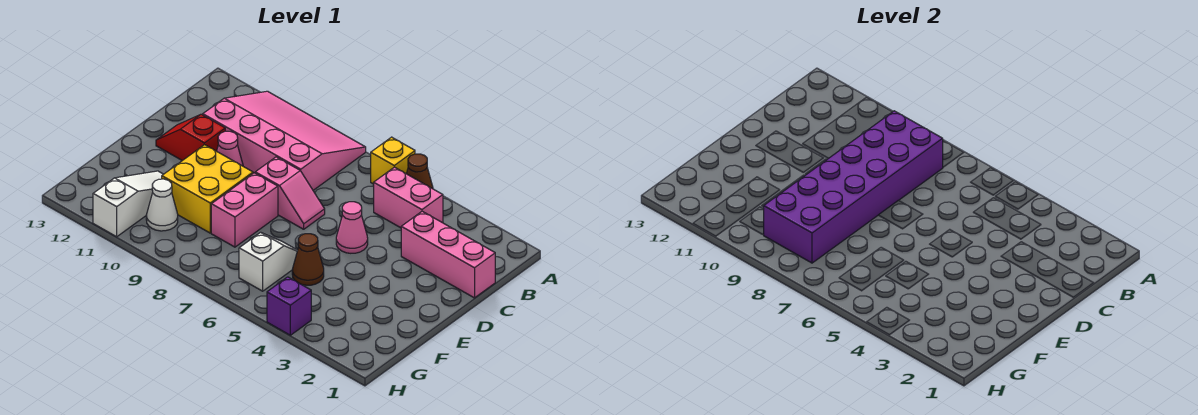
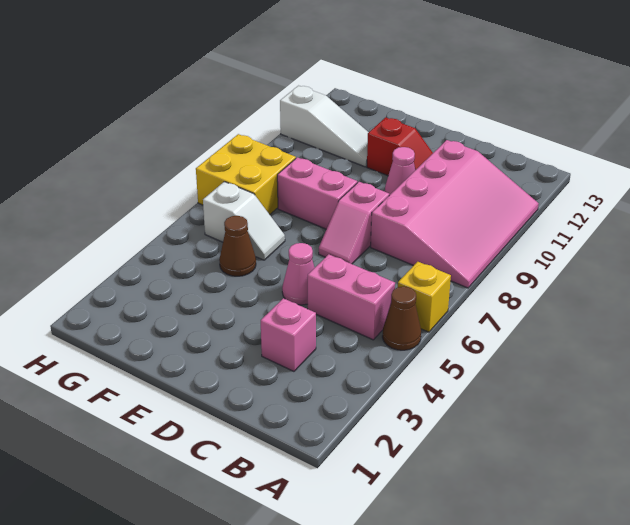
pink 1x2 brick [374,167,443,228] -> pink 1x2 brick turned to [308,254,395,340]
purple 2x6 brick [764,111,943,263] -> none
pink 1x3 brick [401,211,495,298] -> pink 1x1 brick [261,298,316,371]
red 1x2 slope [156,114,225,161] -> red 1x2 slope turned to [367,117,433,176]
yellow 2x2 brick [162,145,253,233] -> yellow 2x2 brick moved to [196,134,296,215]
white 1x1 cone [146,179,178,231] -> none
purple 1x1 brick [267,277,311,335] -> none

